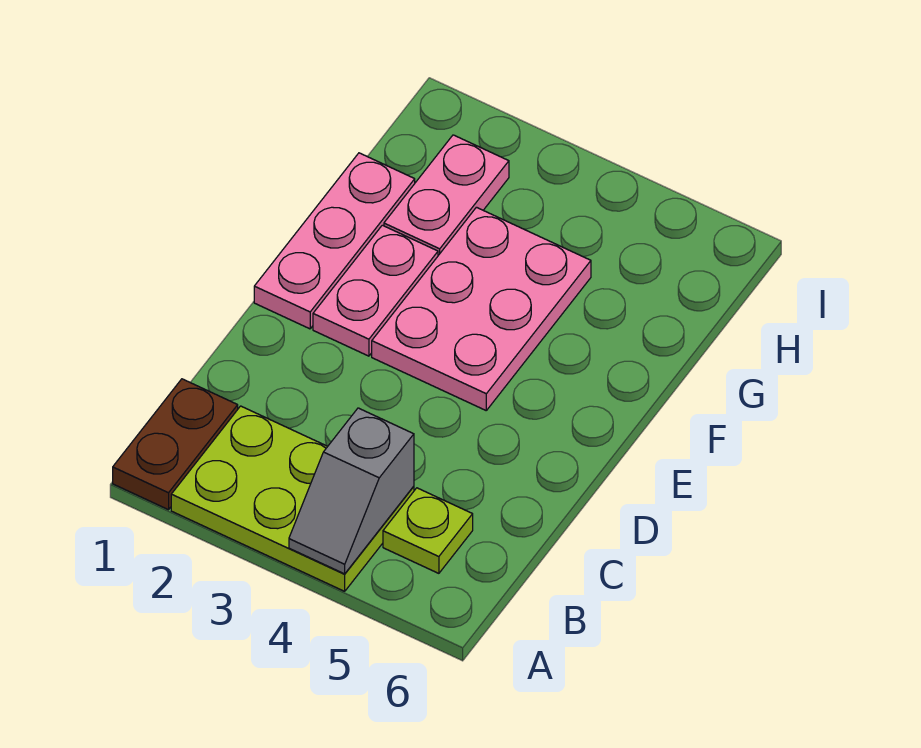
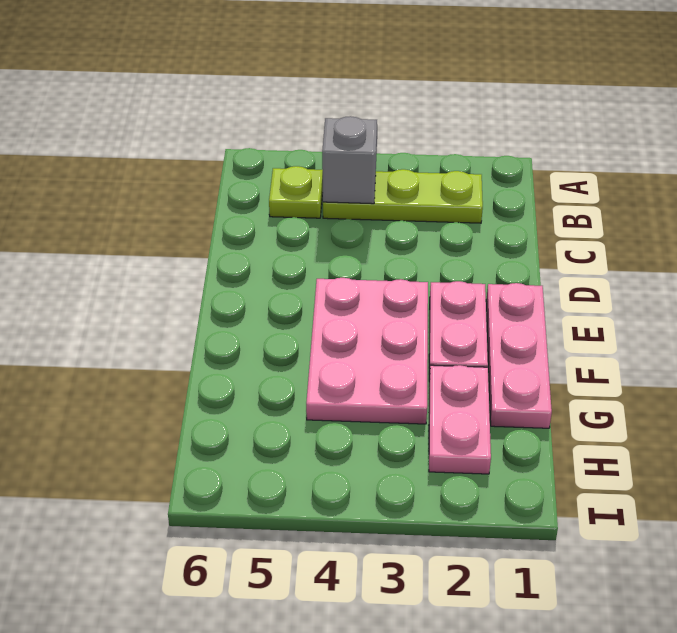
brown 1x2 plate [113,379,238,510] -> none
lime 2x3 plate [171,406,414,591] -> lime 1x3 plate [323,169,483,223]

